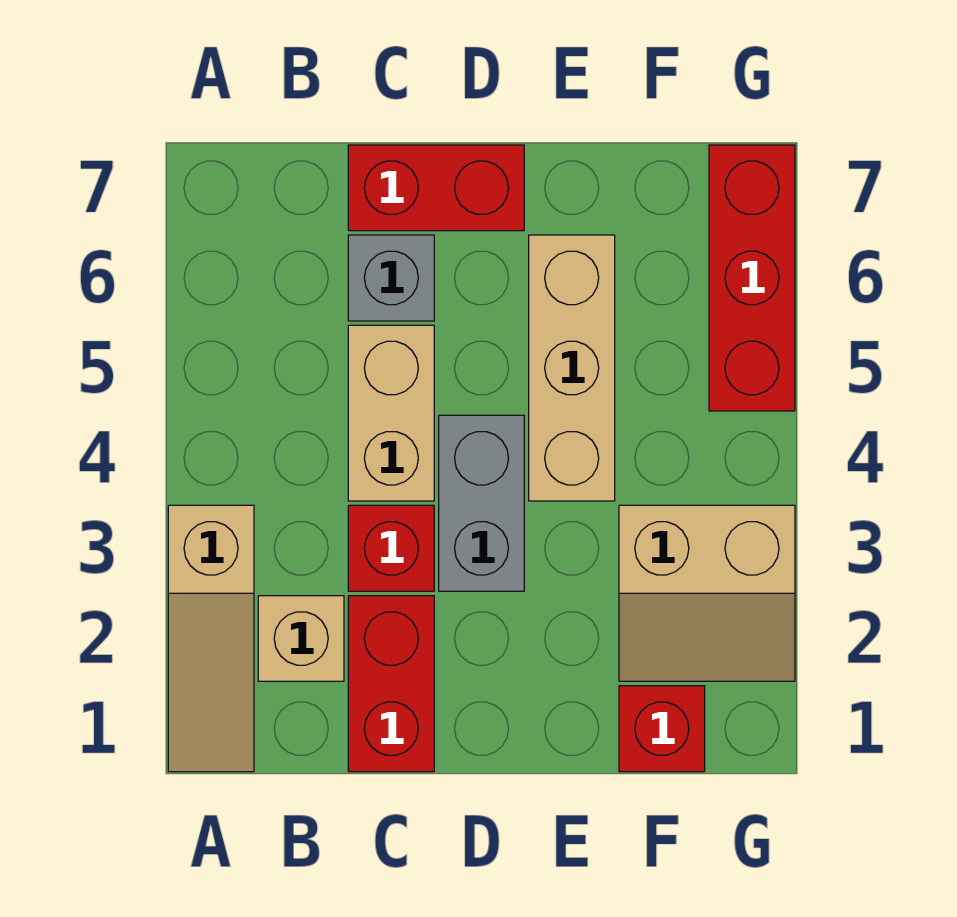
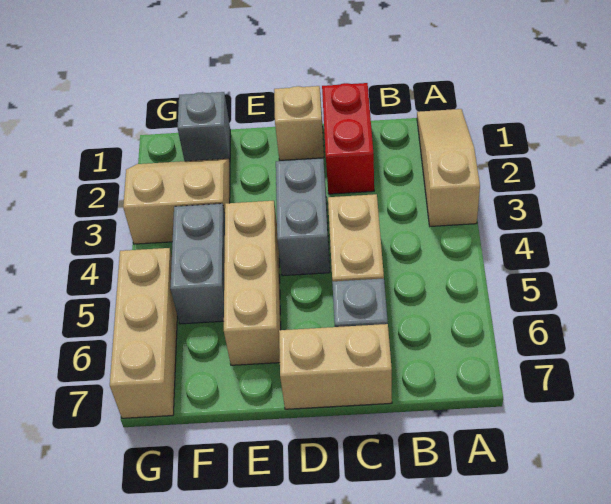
tan 1x1 brick [258,596,344,681] -> tan 1x1 brick moved to [274,86,324,160]
red 1x1 brick [348,505,434,591] -> none
red 1x2 brick [348,145,524,231] -> tan 1x2 brick [279,324,392,409]
red 1x1 brick [619,686,705,772] -> grey 1x1 brick [178,92,230,161]
none -> grey 1x2 brick [170,204,225,324]
red 1x3 brick [709,145,795,411] -> tan 1x3 brick [110,248,177,418]

